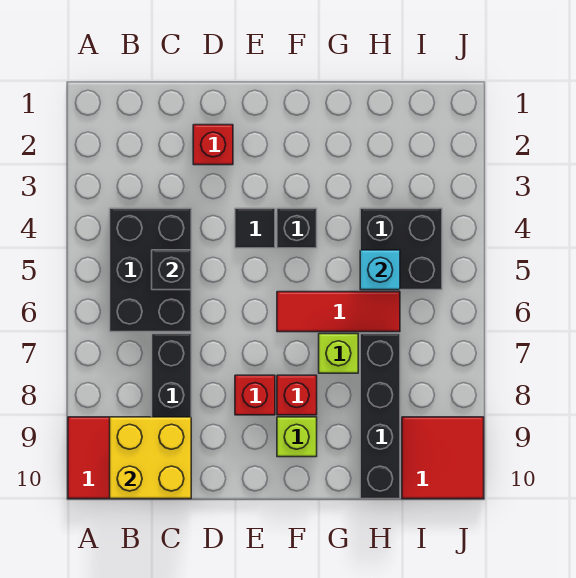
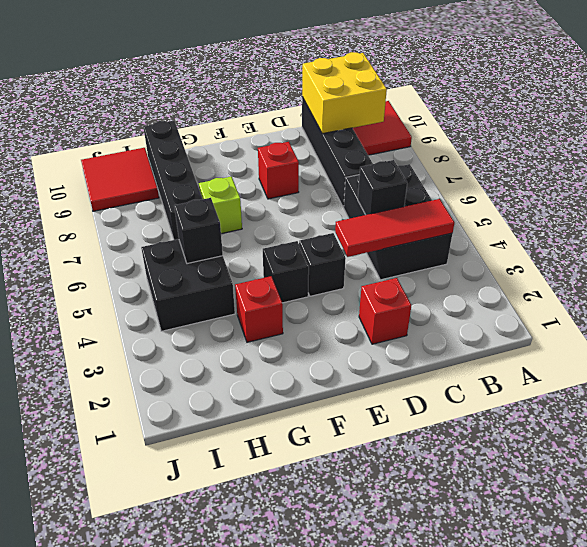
black 1x1 tile [235,208,275,248] -> black 1x1 brick [299,233,346,296]
red 1x3 tile [277,292,400,332] -> red 1x3 tile moved to [335,199,454,257]
red 1x1 brick [277,375,317,415] -> red 1x1 brick moved to [235,276,283,342]
lime 1x1 brick [277,417,317,457] -> none
cyan 1x1 brick [360,250,400,290] -> black 1x1 brick [174,198,223,264]

